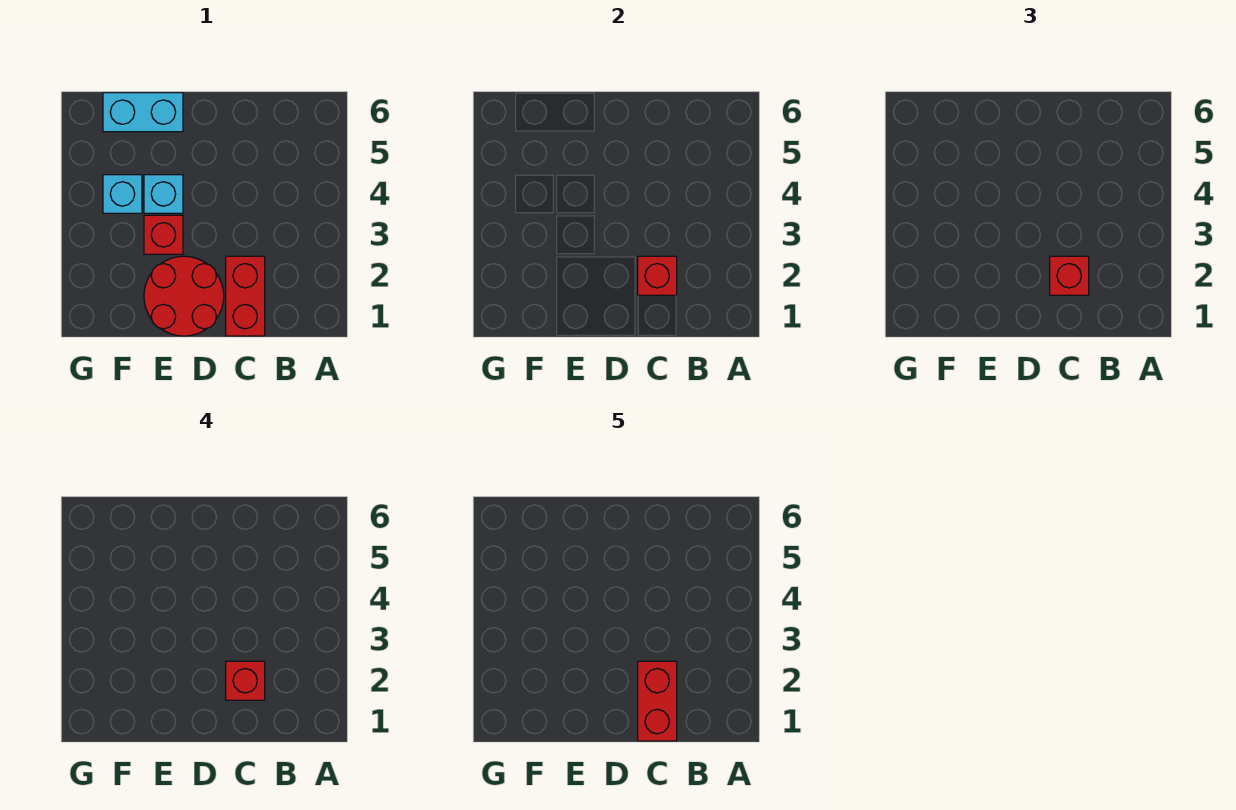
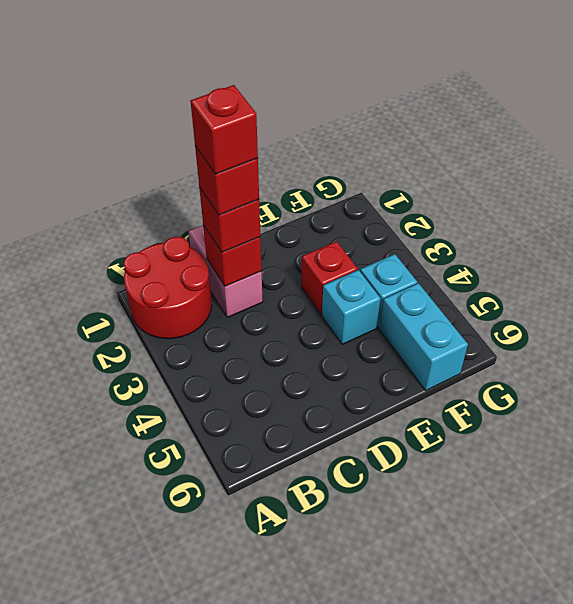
red 1x2 brick [226,256,265,336] -> pink 1x2 brick [189,225,263,317]
red 1x2 brick [638,661,677,741] -> red 1x1 brick [190,85,258,174]
red 2x2 round brick [144,256,224,336] -> red 2x2 round brick moved to [124,237,212,339]
cyan 1x2 brick [103,93,183,132] -> cyan 1x2 brick turned to [380,283,468,390]

